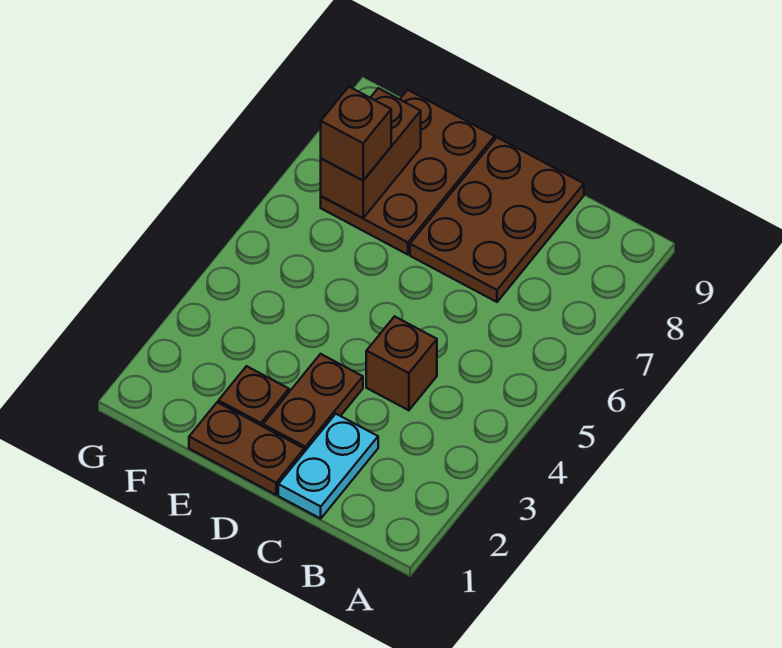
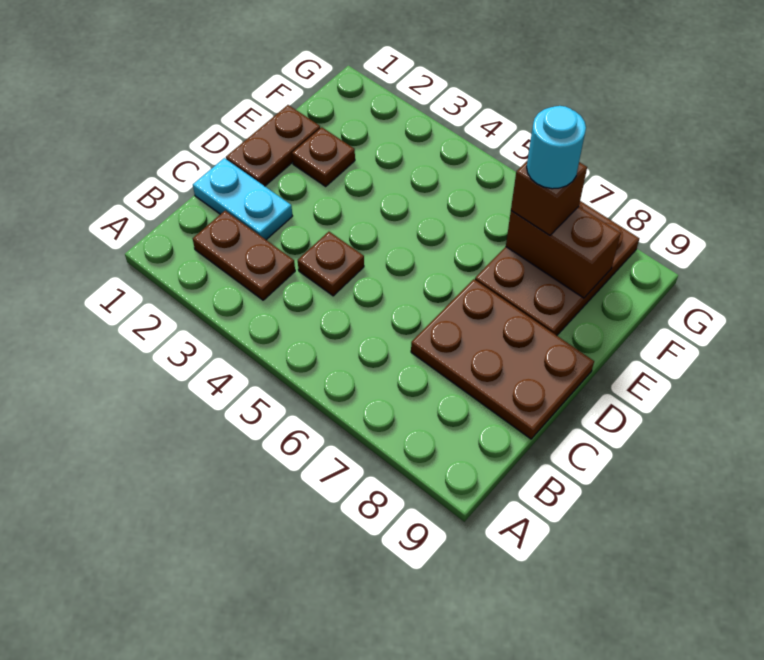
brown 1x1 brick [366,316,437,410] -> brown 1x1 plate [298,232,364,296]
brown 1x2 plate [263,354,363,452] -> brown 1x2 plate moved to [193,211,295,300]
brown 2x3 plate [321,90,495,255] -> brown 2x3 plate turned to [475,201,639,335]
none -> cyan 1x1 round brick [527,106,586,189]

